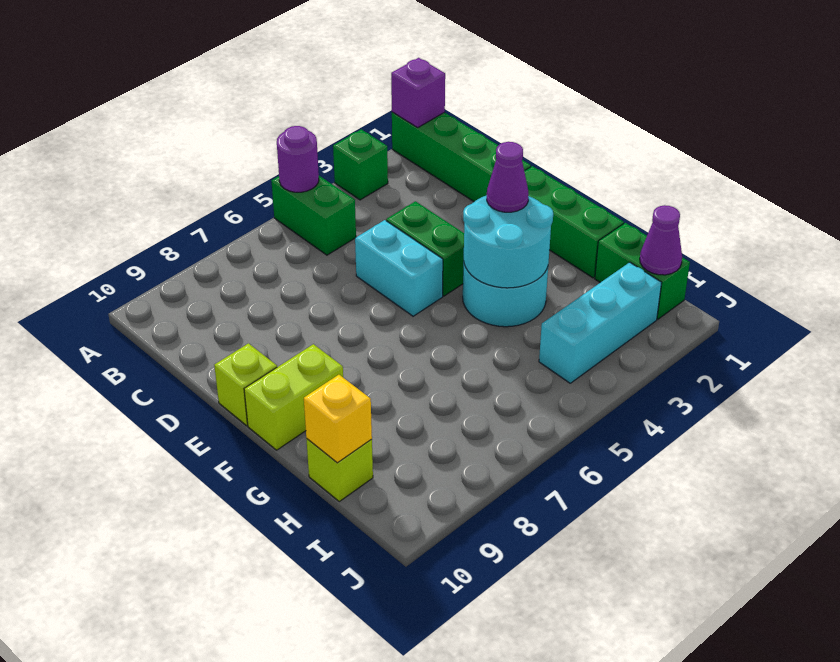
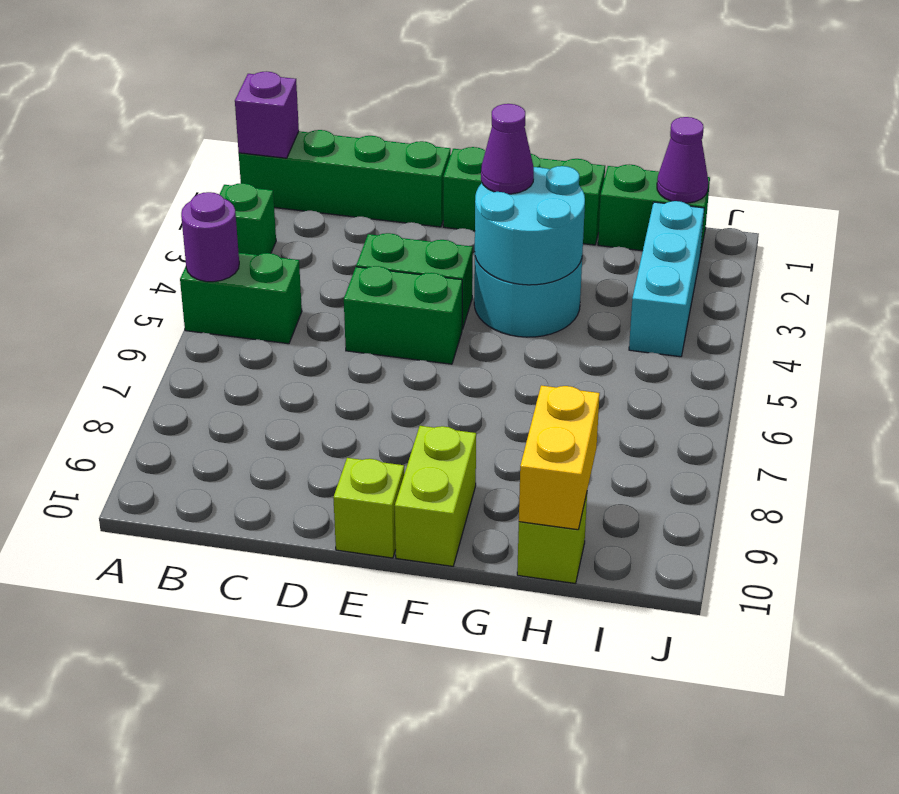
cyan 1x2 brick [355,220,443,316] -> green 1x2 brick [344,266,462,364]
yellow 1x1 brick [304,375,372,463] -> yellow 1x2 brick [519,386,600,530]

